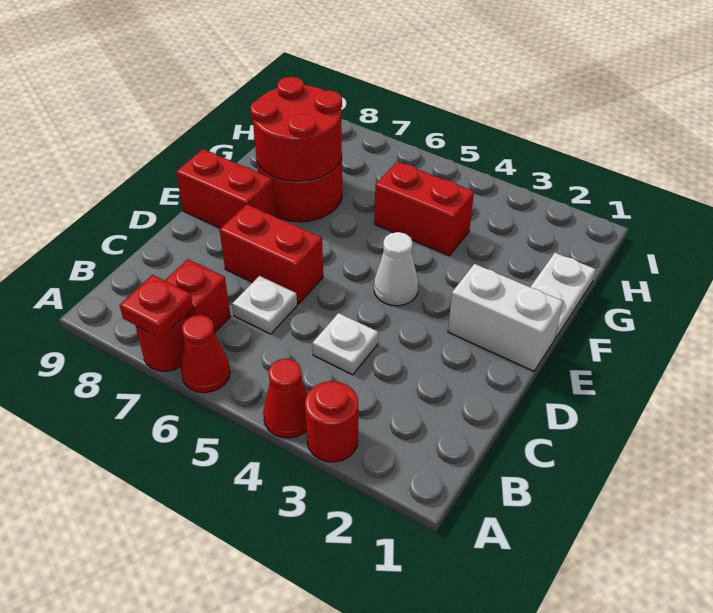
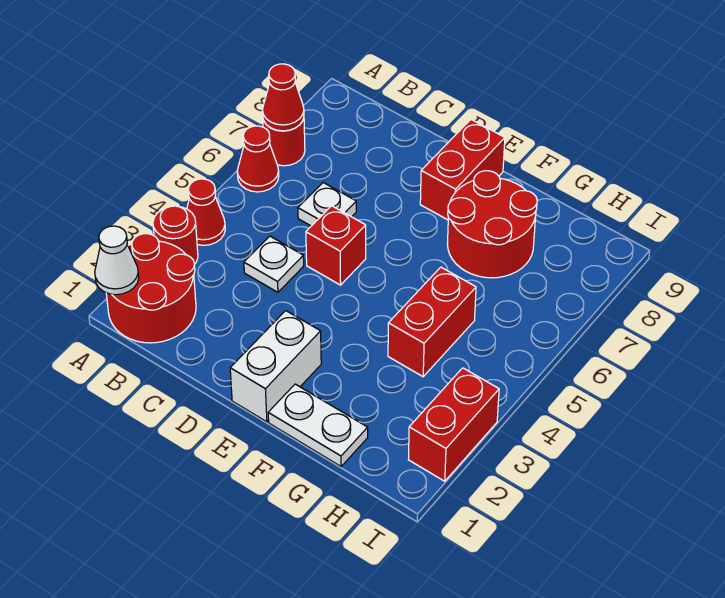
red 1x1 plate [120,275,193,338] -> red 1x1 cone [262,64,304,131]
red 1x1 brick [165,259,231,332] -> red 1x1 brick moved to [306,206,366,285]
red 1x2 brick [220,204,323,304] -> red 1x2 brick moved to [408,368,499,481]
white 1x1 cone [374,232,418,306] -> white 1x1 cone moved to [95,226,139,295]
red 2x2 round brick [250,76,342,181] -> red 2x2 round brick moved to [106,234,196,343]

